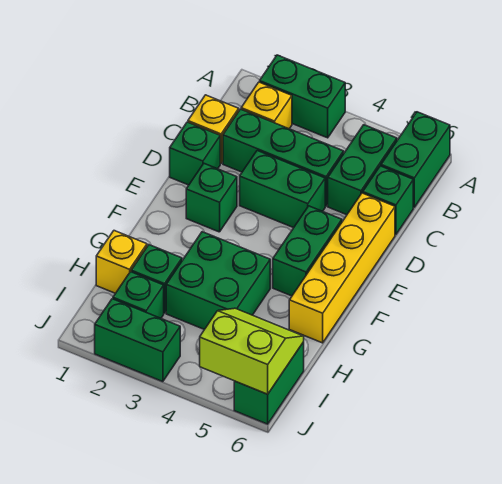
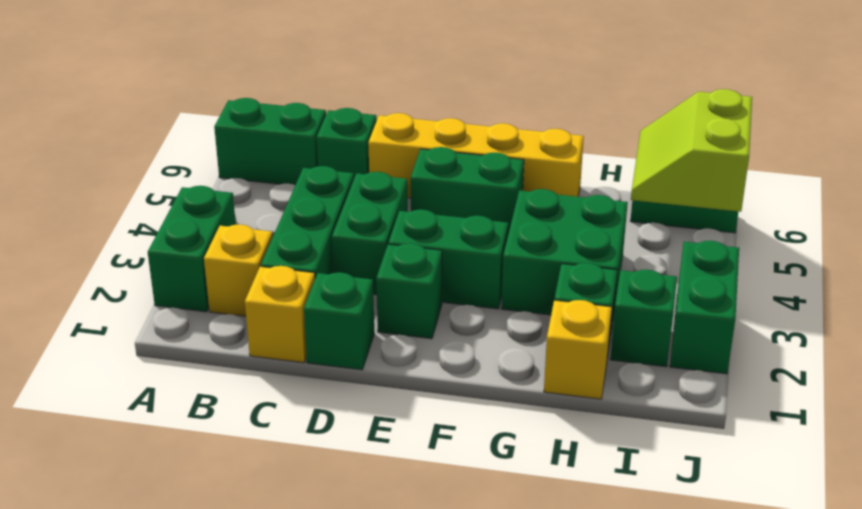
green 1x2 brick [328,125,397,215] -> green 1x2 brick moved to [388,209,508,309]

